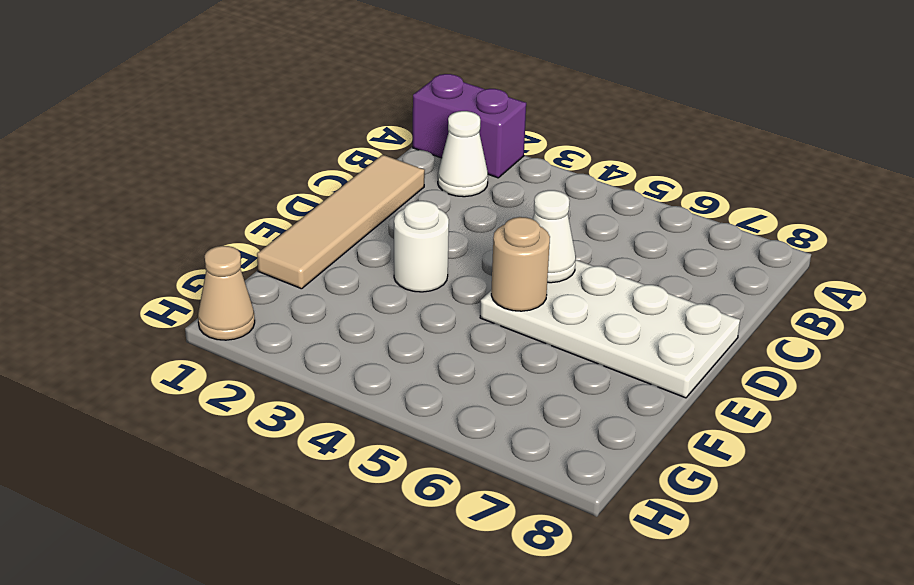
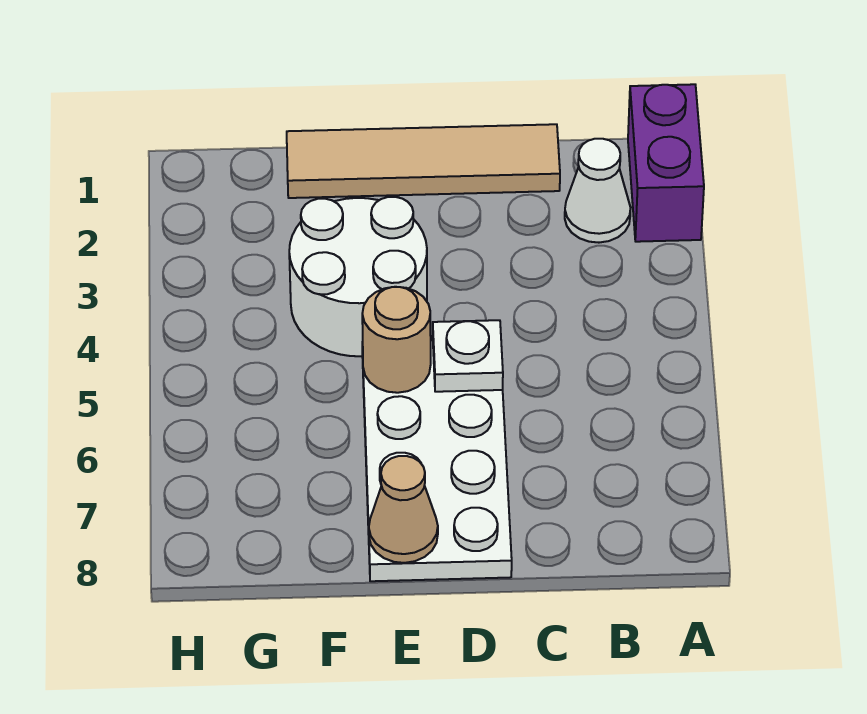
white 1x1 cone [533,190,576,283] -> white 1x1 plate [433,320,503,392]
white 1x1 round brick [394,201,449,292] -> white 2x2 round brick [289,197,427,356]
tan 1x1 cone [198,246,255,340] -> tan 1x1 cone moved to [369,456,438,563]

